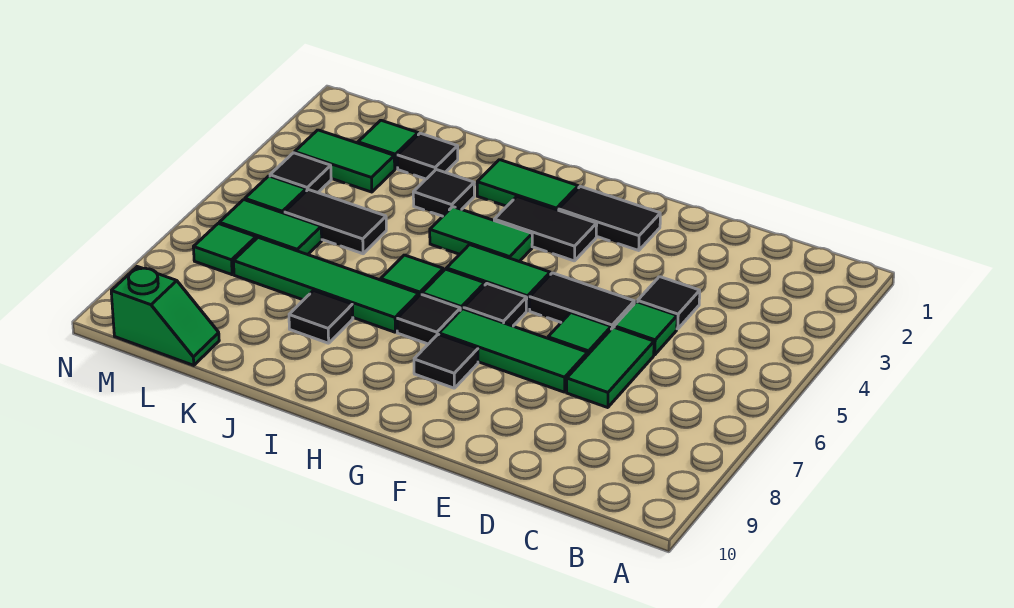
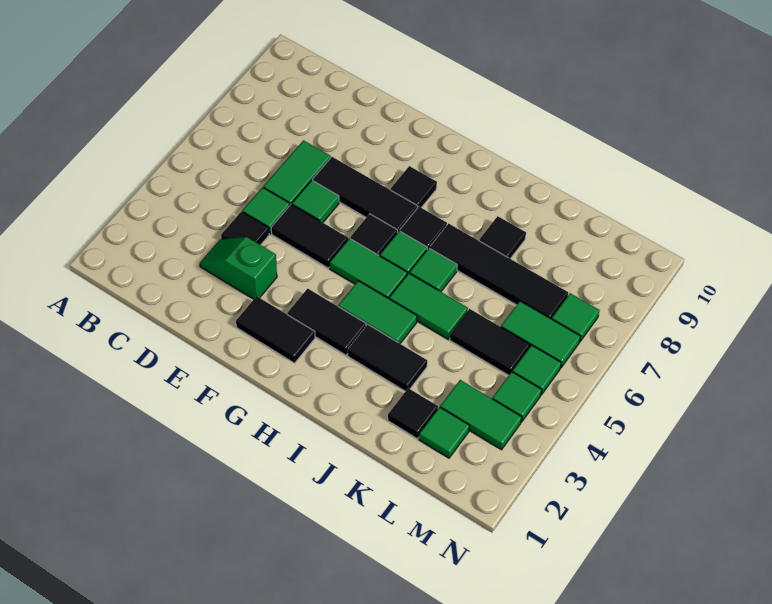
green 1x3 tile [439,309,588,392] -> black 1x3 tile [313,157,417,233]
green 1x2 tile [477,160,578,210] -> green 1x2 tile moved to [389,273,468,339]
green 1x4 tile [233,238,419,332] -> black 1x4 tile [430,224,568,319]
black 1x1 tile [413,170,474,216] -> black 1x2 tile [348,325,427,391]
green 1x2 slope [111,267,219,365] -> green 1x2 slope moved to [200,237,277,299]
black 1x1 tile [270,153,331,193] -> green 1x1 tile [492,372,542,422]

